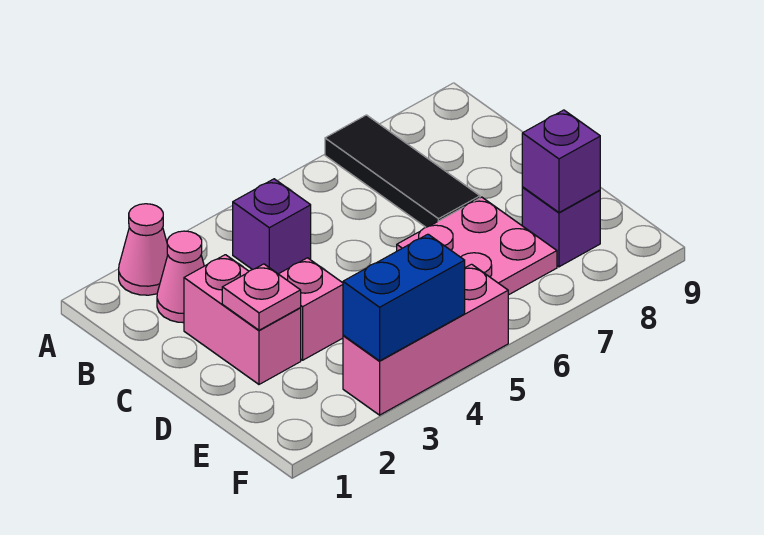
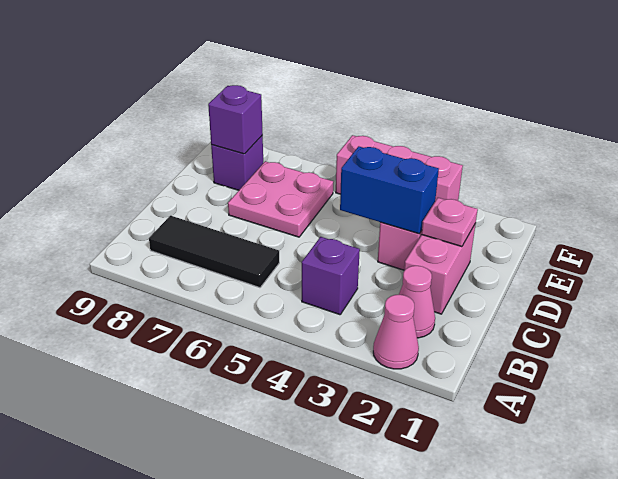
black 1x3 tile [325,115,480,227] -> black 1x3 tile turned to [149,216,279,288]
blue 1x2 brick [343,234,465,361] -> blue 1x2 brick moved to [340,146,439,234]

